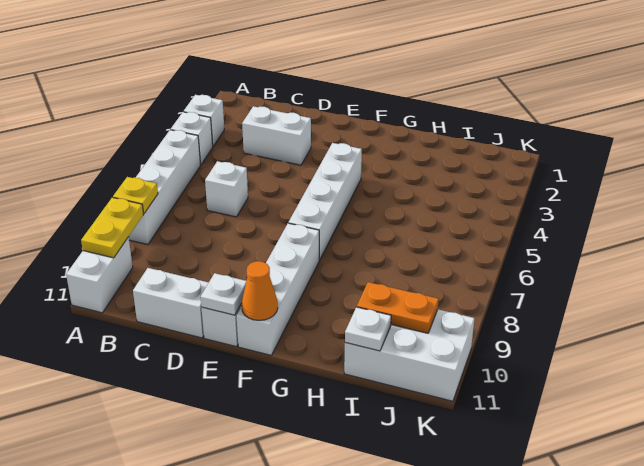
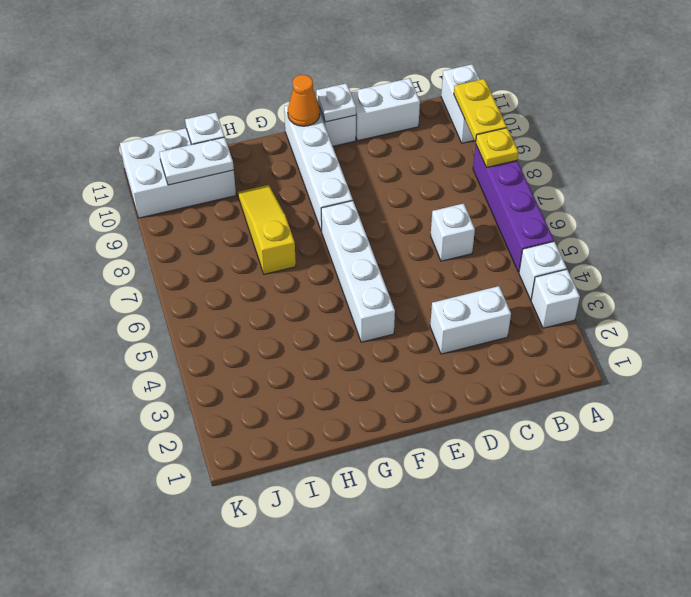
white 1x4 brick [129,130,201,245] -> purple 1x4 brick [473,145,554,272]
none -> yellow 1x3 slope [238,185,296,274]
orange 1x2 plate [357,282,439,333] -> white 1x2 plate [159,137,234,185]

